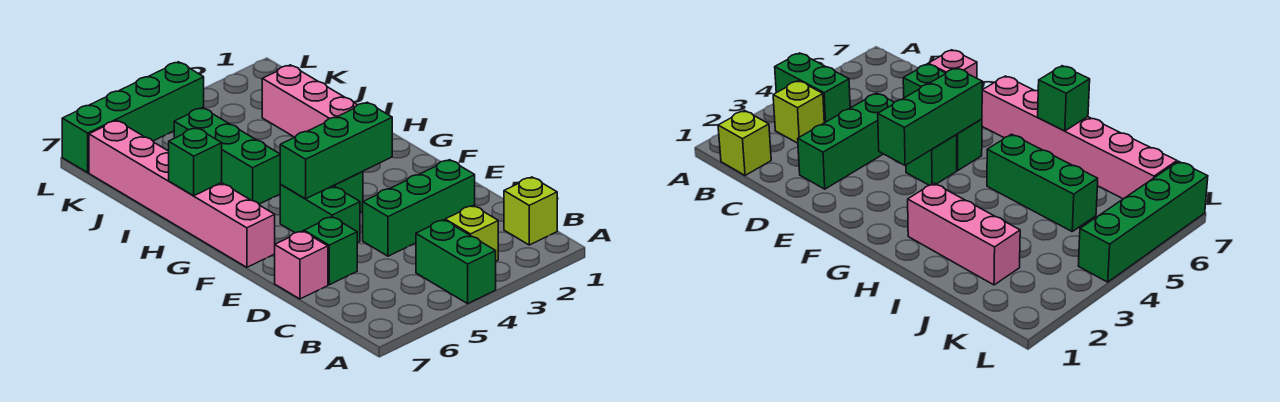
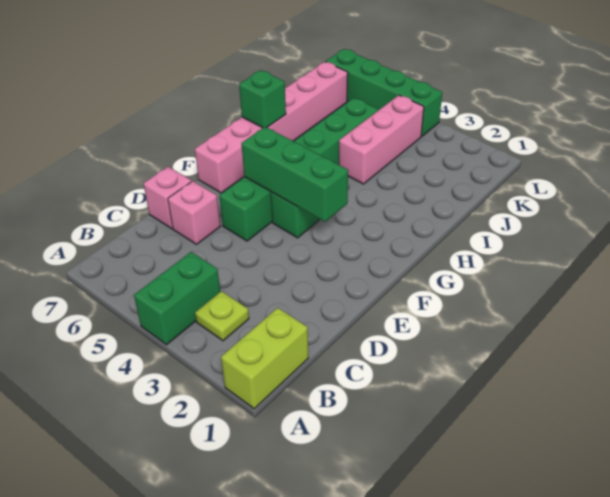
lime 1x1 brick [504,177,557,245] -> lime 1x2 brick [221,308,308,409]
lime 1x1 brick [445,206,498,261] -> lime 1x1 plate [195,291,249,341]
green 1x3 brick [363,160,475,256] -> none
green 1x1 brick [304,217,357,285] -> pink 1x1 brick [168,181,220,244]
pink 1x3 brick [262,65,357,137] -> pink 1x3 brick moved to [339,95,424,184]

